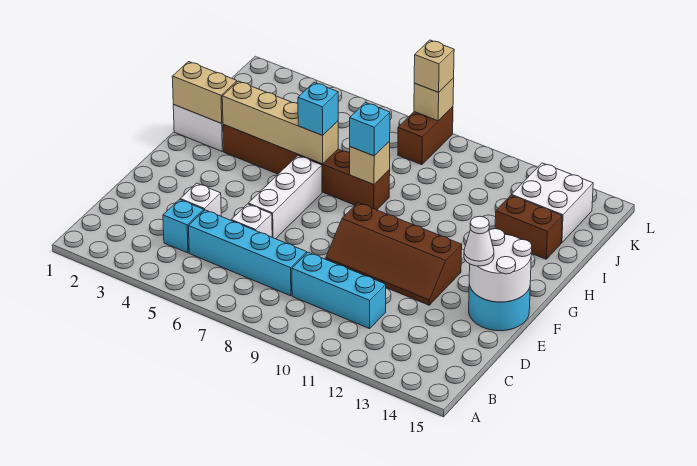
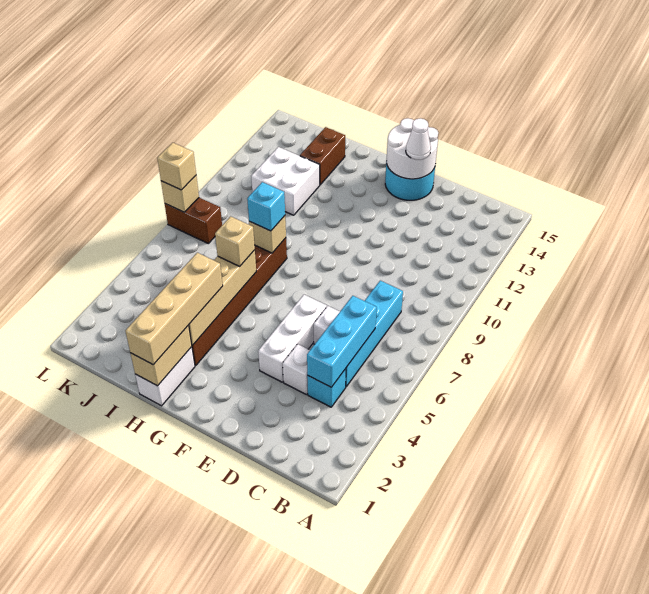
cyan 1x3 brick [292,252,386,329] -> cyan 1x3 brick moved to [307,296,377,387]
white 1x3 brick [248,156,322,239] -> white 1x3 brick turned to [258,295,327,382]
brown 2x4 slope [326,203,462,305] -> none
none -> tan 1x4 brick [126,253,223,365]
cyan 1x1 brick [298,82,338,135] -> tan 1x1 brick [215,216,255,267]
white 2x2 brick [512,163,593,243] -> white 2x2 brick moved to [251,147,320,215]

